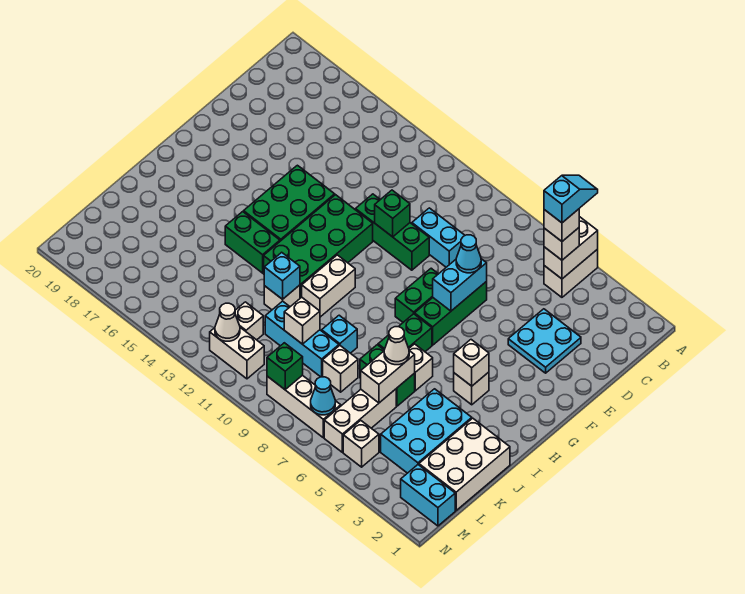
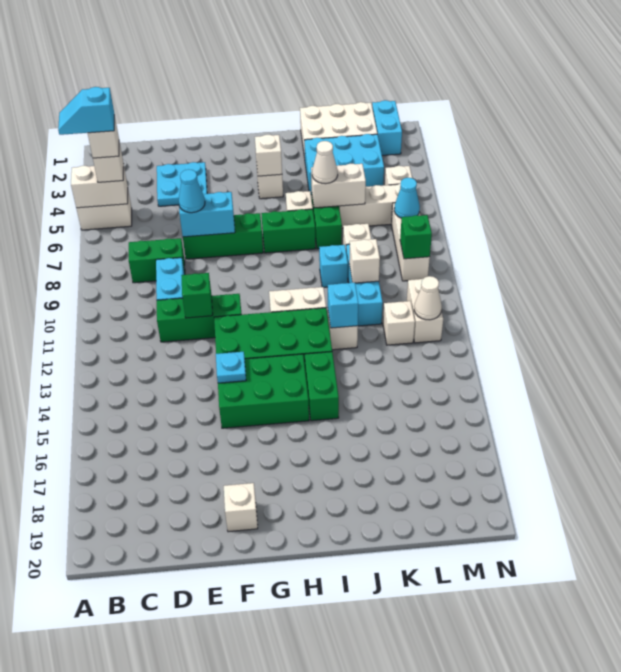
green 1x3 brick [356,194,429,270] -> green 1x3 brick turned to [157,294,241,342]
green 1x2 brick [395,268,438,322] -> green 1x2 brick moved to [129,238,185,283]
none -> cyan 1x1 plate [216,352,246,383]
none -> white 1x1 brick [224,483,258,532]

